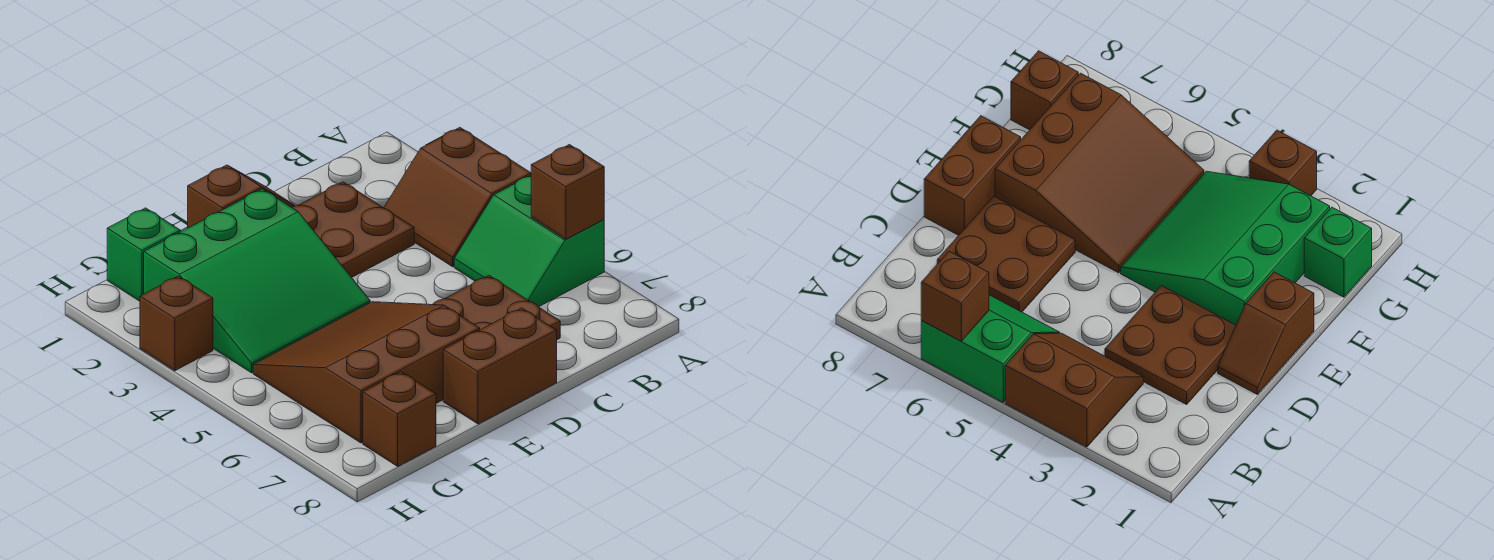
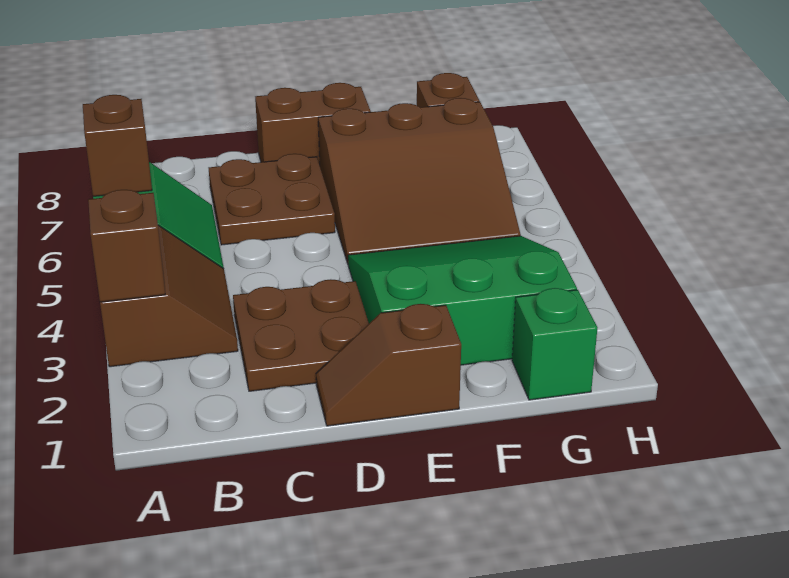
brown 1x1 brick [140,276,213,371] -> brown 1x1 brick moved to [88,190,165,302]

